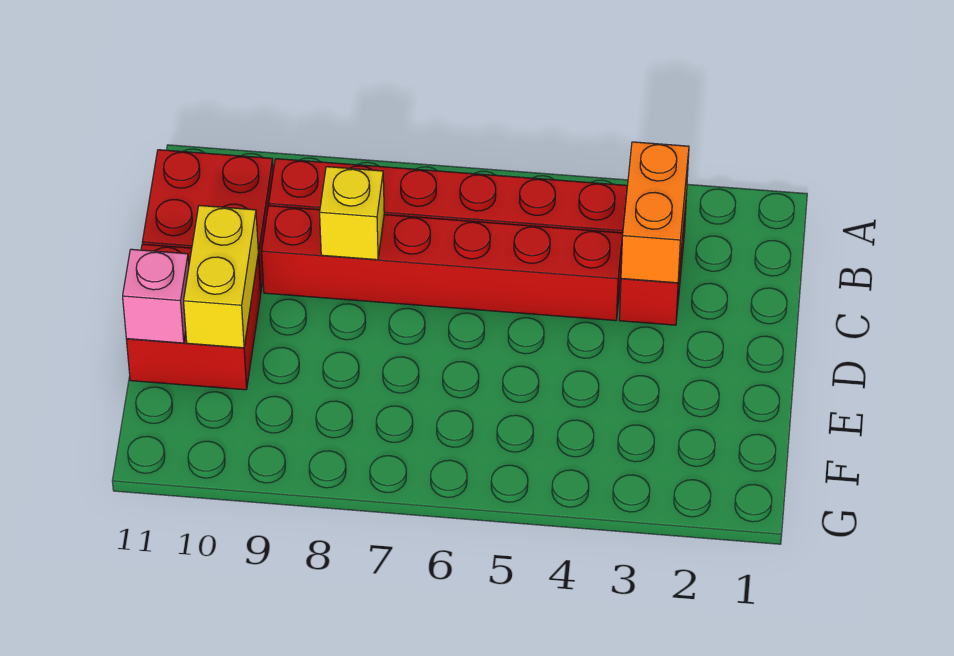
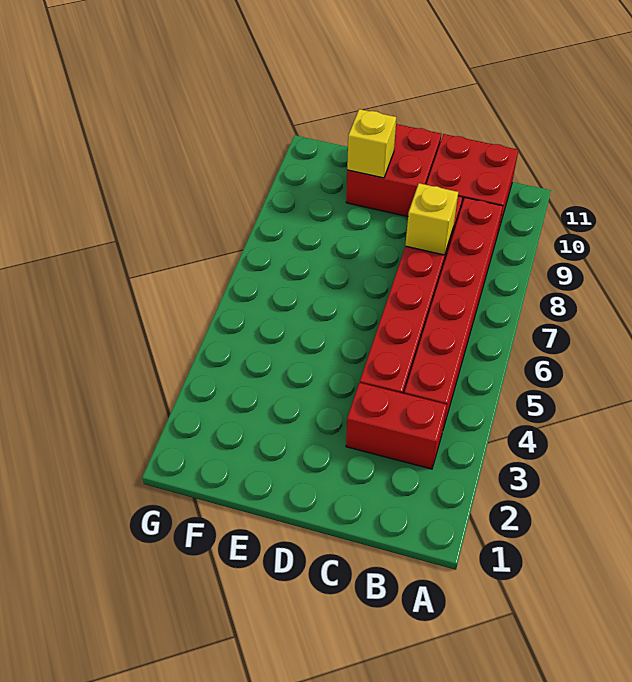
orange 1x2 brick [621,142,689,283] -> none
yellow 1x2 brick [184,205,258,348] -> yellow 1x1 brick [347,109,396,178]
pink 1x1 brick [123,249,189,343] -> none

